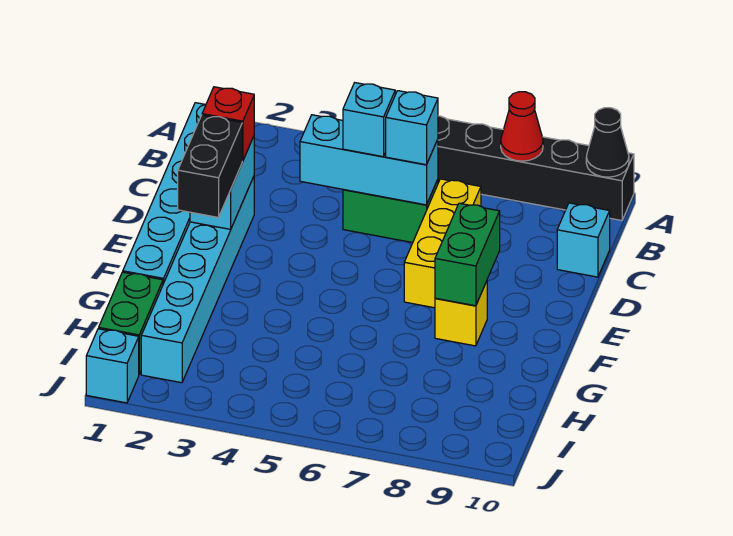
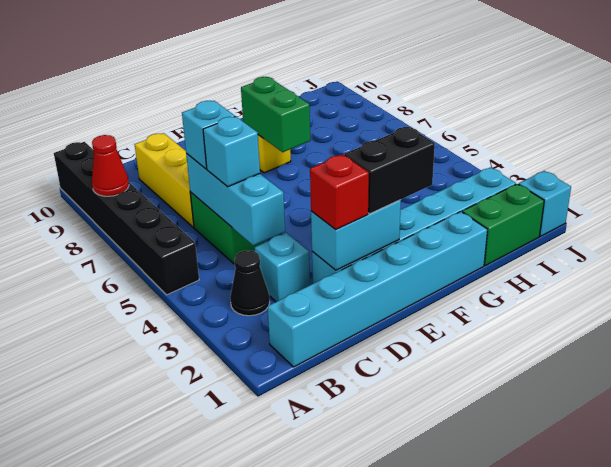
black 1x1 cone [586,108,629,177] -> black 1x1 cone moved to [230,250,270,316]
yellow 1x3 brick [404,179,481,308] -> yellow 1x3 brick turned to [135,133,194,227]
cyan 1x1 brick [557,203,610,277] -> cyan 1x1 brick moved to [255,233,310,302]
green 1x2 brick [435,203,500,306] -> green 1x2 brick turned to [241,77,310,152]

